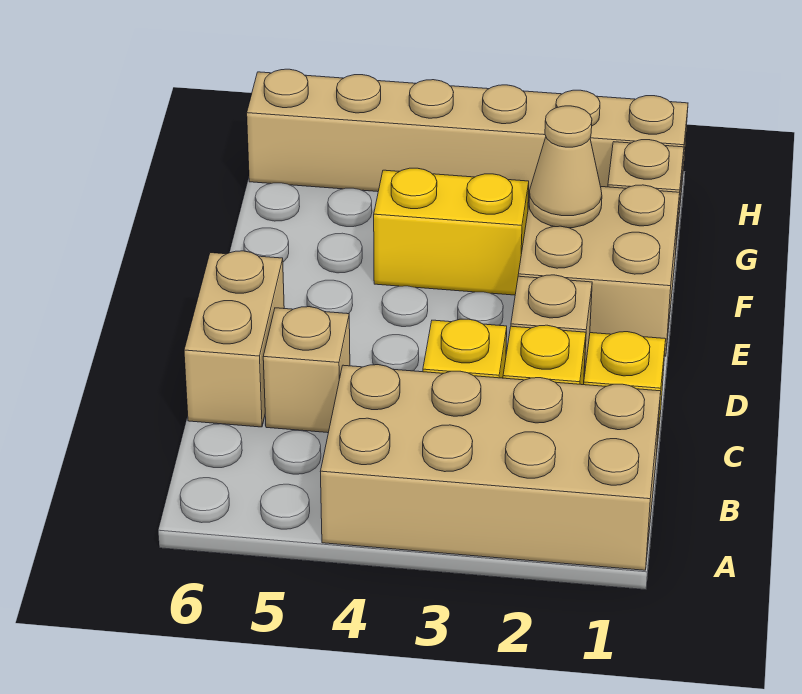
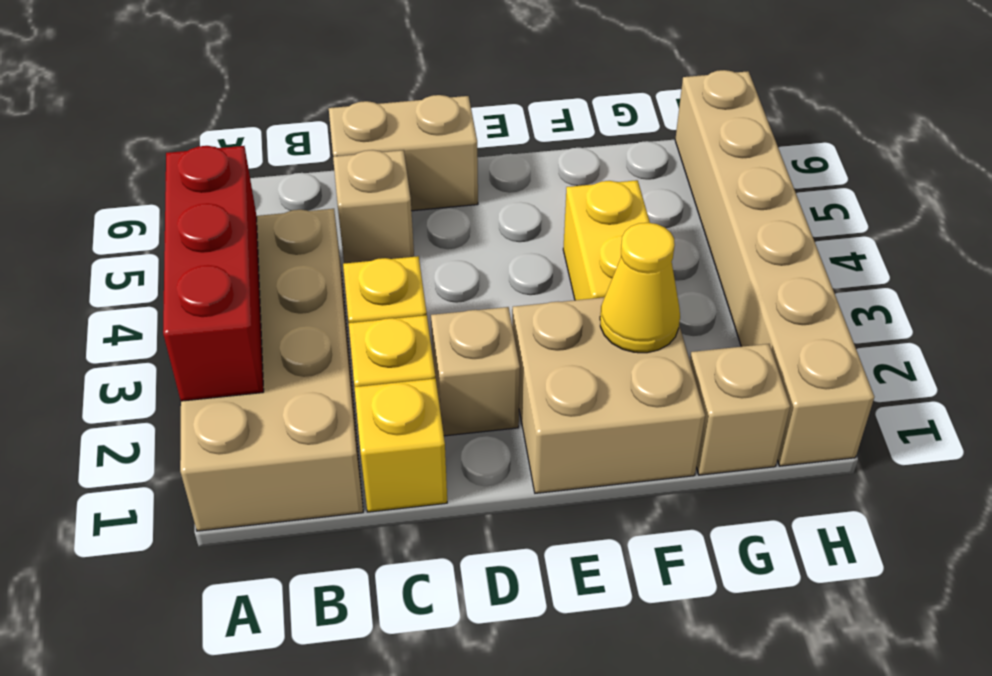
none -> red 1x3 brick [163,146,264,401]
tan 1x1 cone [529,106,602,228] -> yellow 1x1 cone [600,223,680,353]

